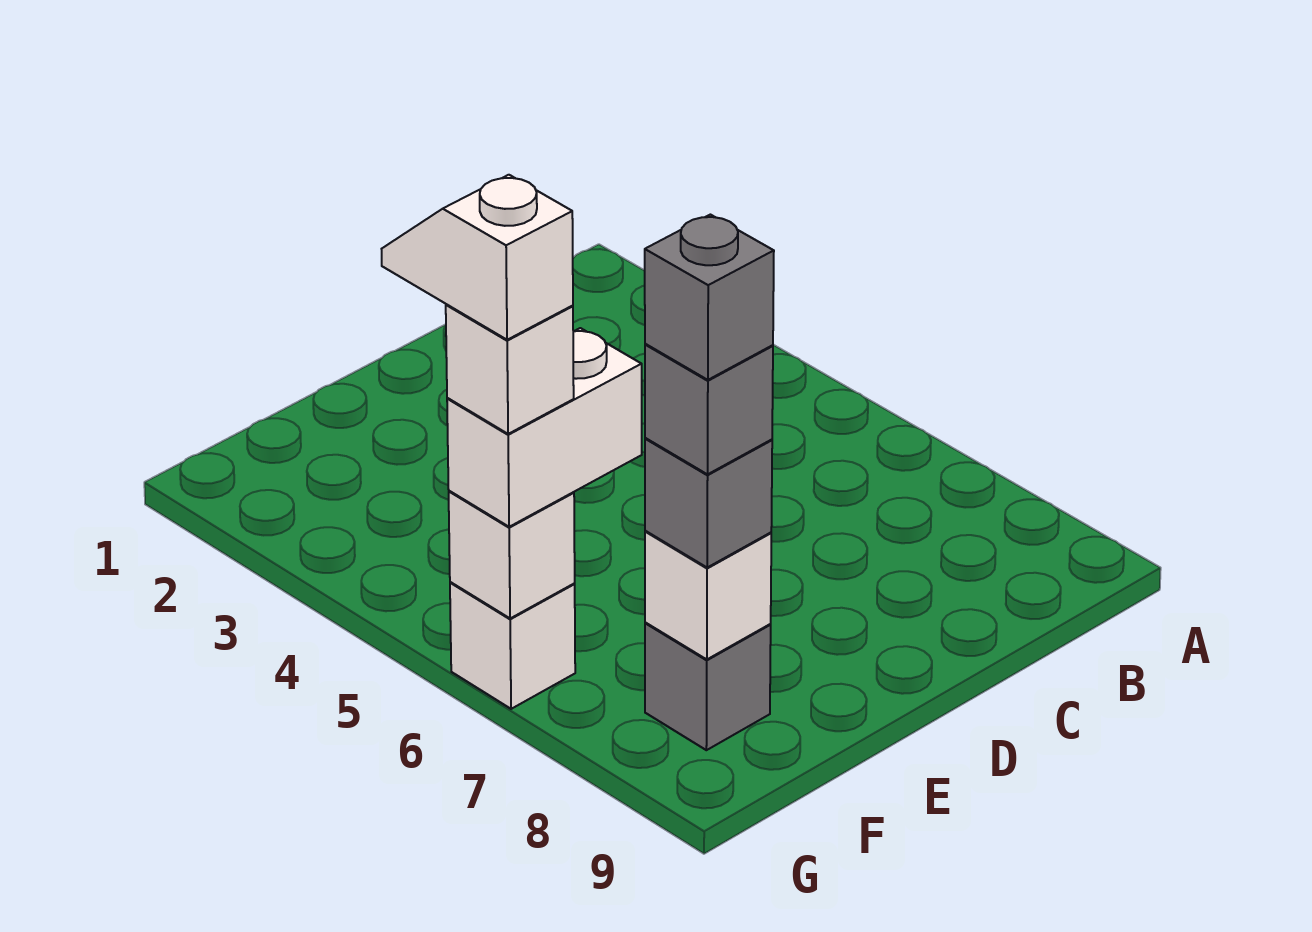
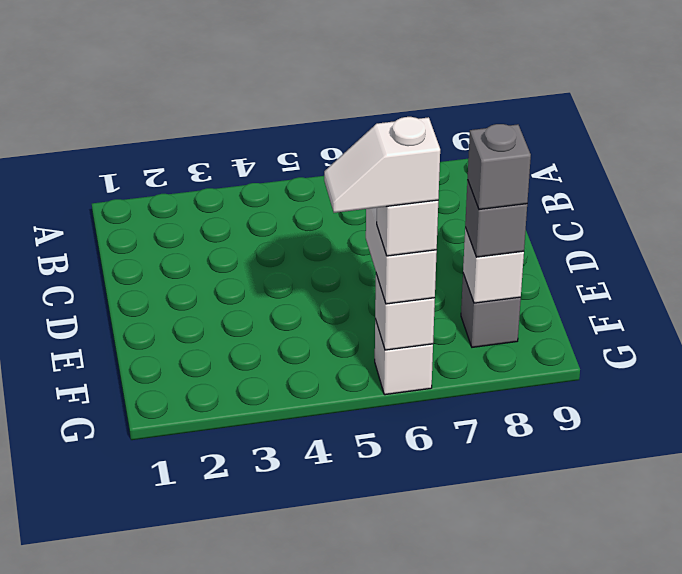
grey 1x1 brick [645,215,774,380] -> none

